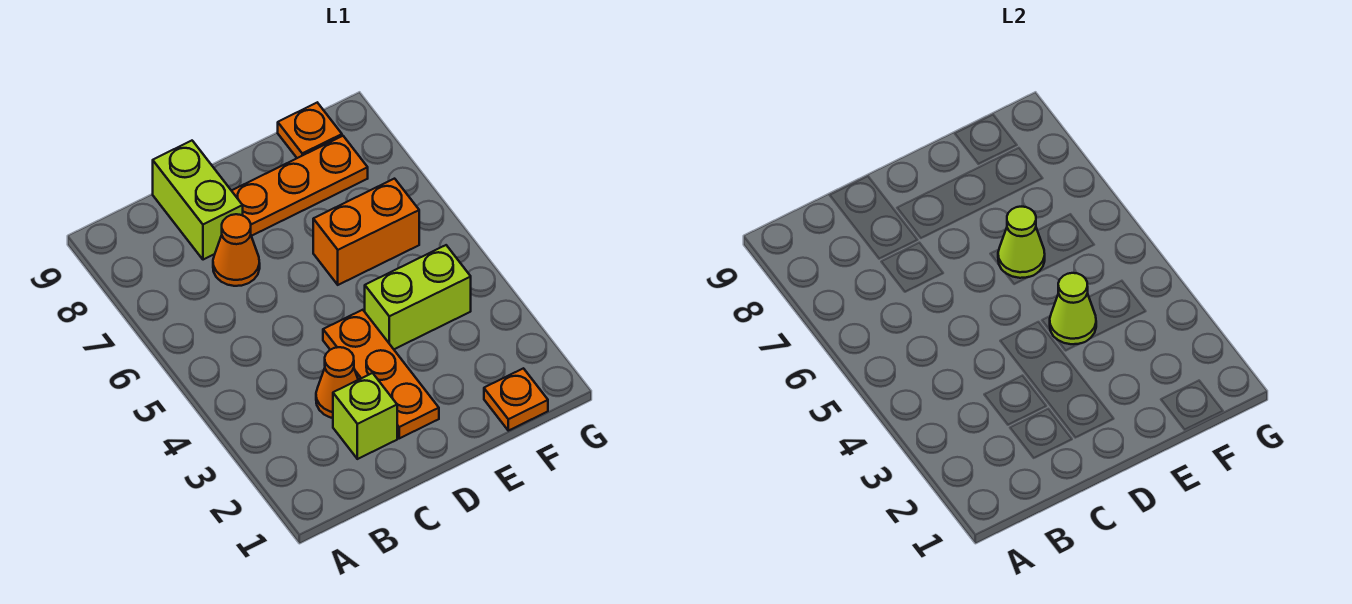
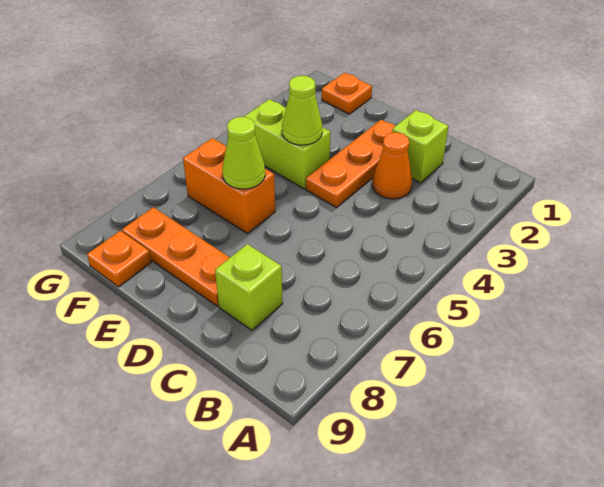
orange 1x1 cone [213,214,260,286] -> none
lime 1x2 brick [153,141,243,260] -> lime 1x1 brick [215,244,283,330]

